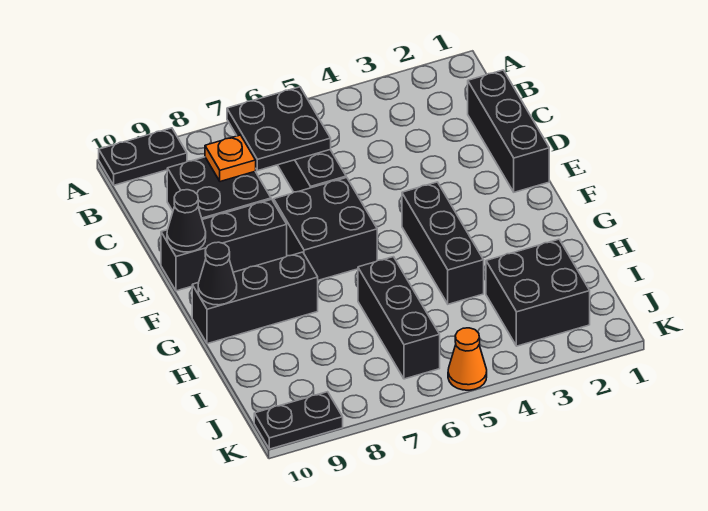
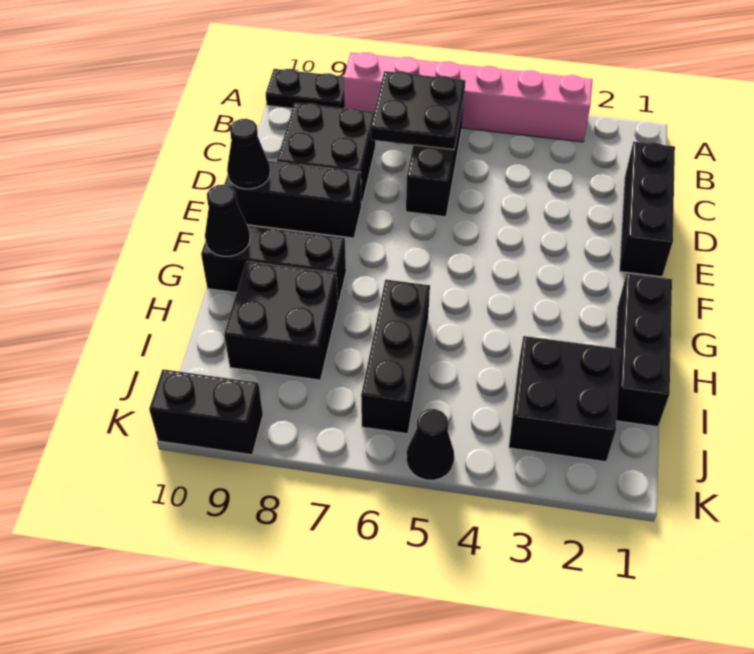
none -> pink 1x6 brick [344,52,593,142]
orange 1x1 plate [205,135,256,182] -> none
black 2x2 brick [274,177,377,280] -> black 2x2 brick moved to [224,262,338,380]
black 1x3 brick [402,182,484,304] -> black 1x3 brick moved to [615,273,672,427]
orange 1x1 cone [448,328,487,390] -> black 1x1 cone [406,409,454,480]
black 1x2 plate [254,392,343,449] -> black 1x2 brick [149,369,263,455]

